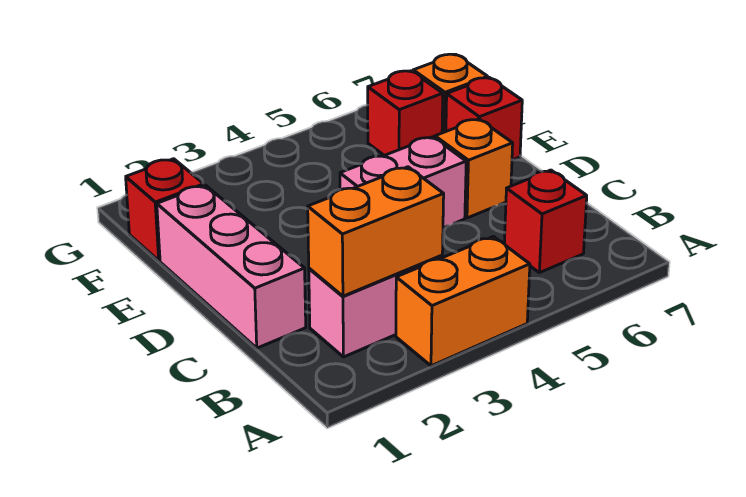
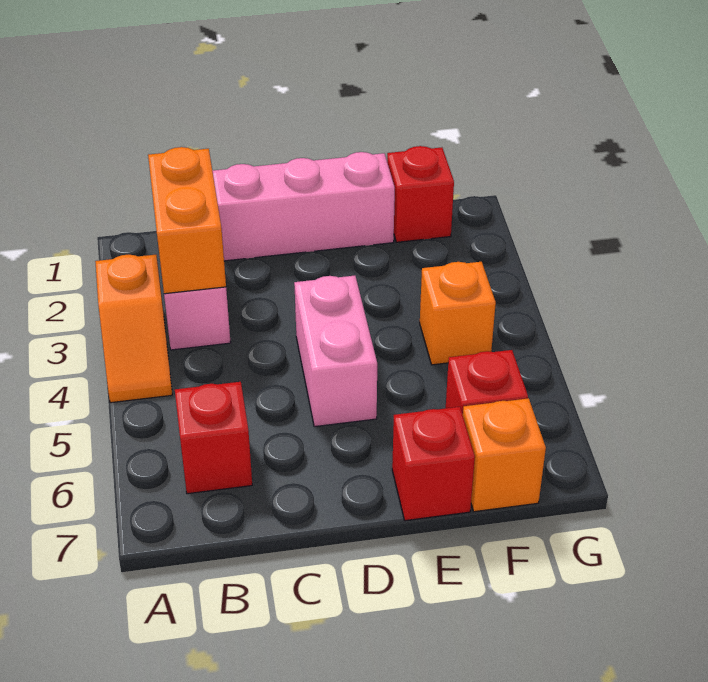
orange 1x2 brick [396,237,530,366] -> orange 1x2 slope [95,255,172,403]
orange 1x1 brick [435,119,513,218] -> orange 1x1 brick moved to [420,262,496,365]

